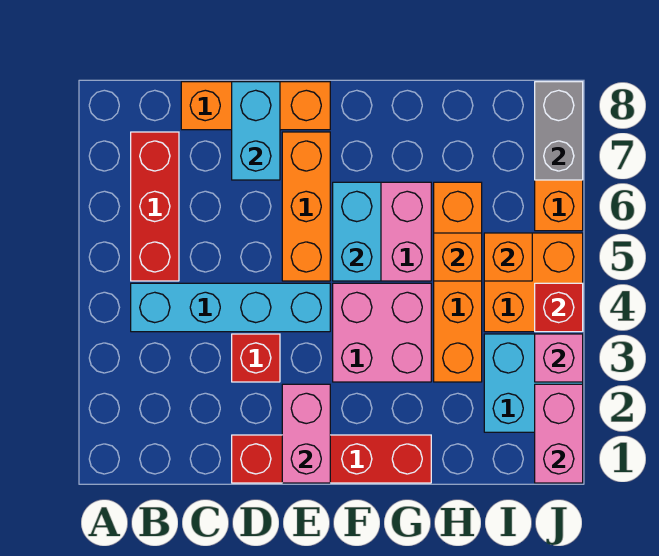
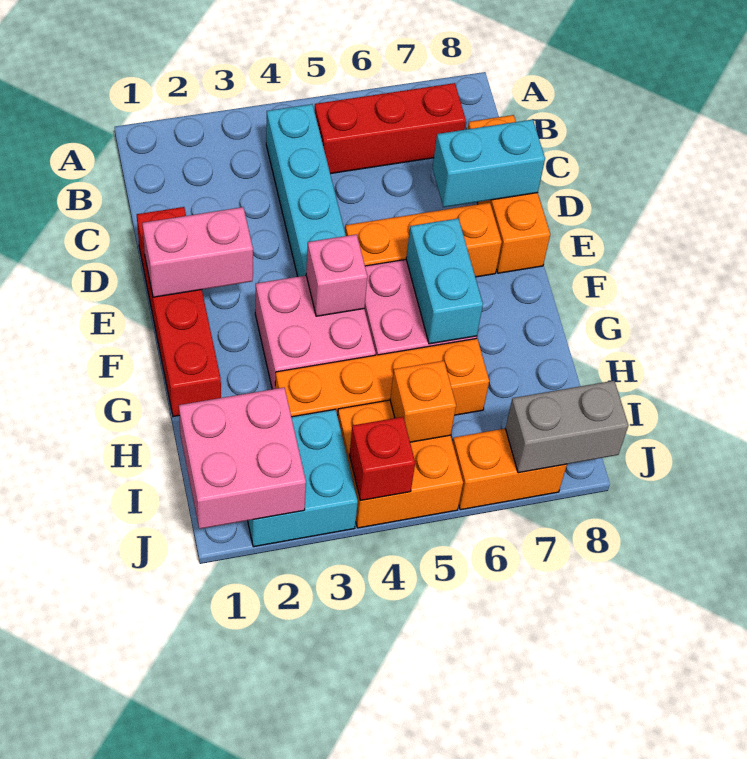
red 1x1 brick [232,334,280,382] -> none
cyan 1x2 brick [333,182,381,281] -> cyan 1x2 brick turned to [406,218,483,344]
orange 1x1 brick [434,233,482,281] -> none
pink 1x2 brick [535,384,583,483] -> pink 2x2 brick [179,388,306,529]
pink 1x1 brick [535,334,583,382] -> pink 1x1 brick moved to [306,234,367,316]

